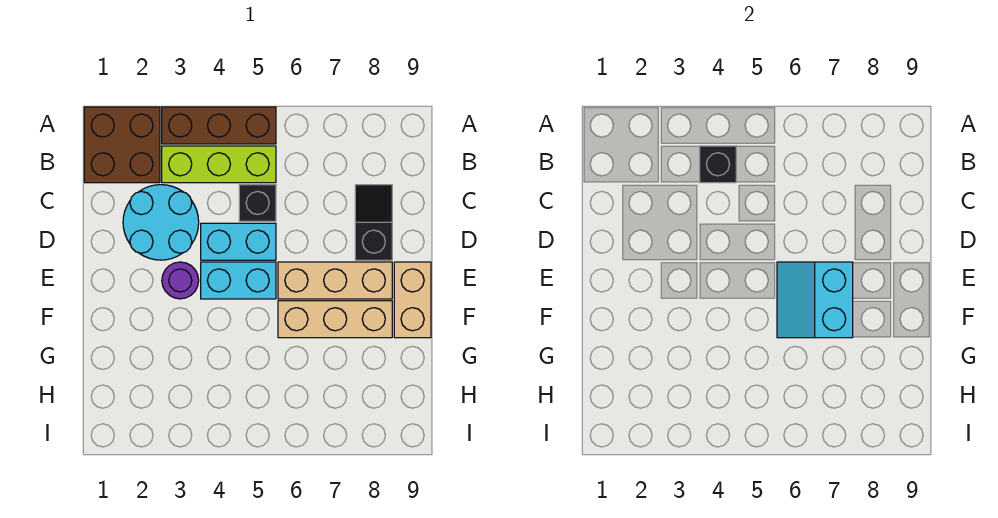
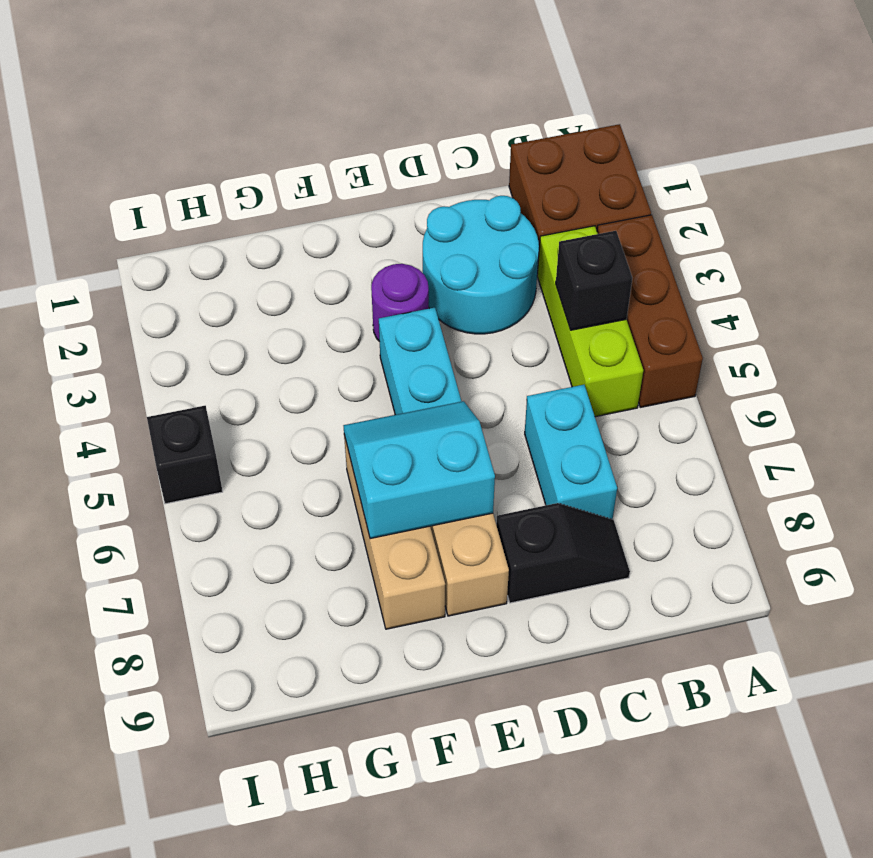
black 1x1 brick [239,185,276,221] -> black 1x1 brick moved to [147,406,223,504]
cyan 1x2 brick [201,223,276,260] -> cyan 1x2 brick moved to [525,385,617,519]
tan 1x2 brick [394,262,431,338] -> none

